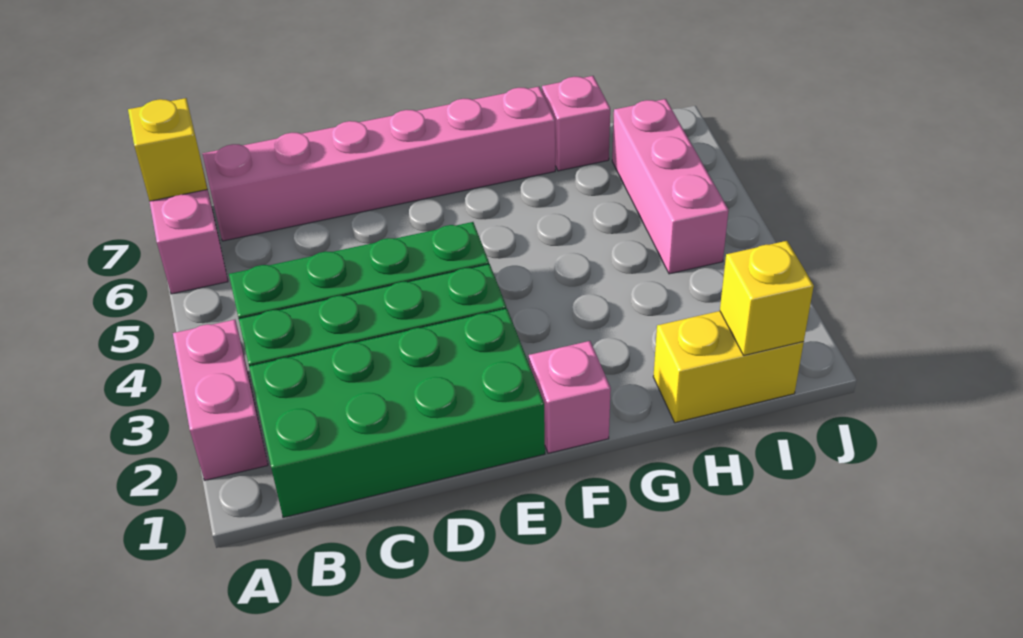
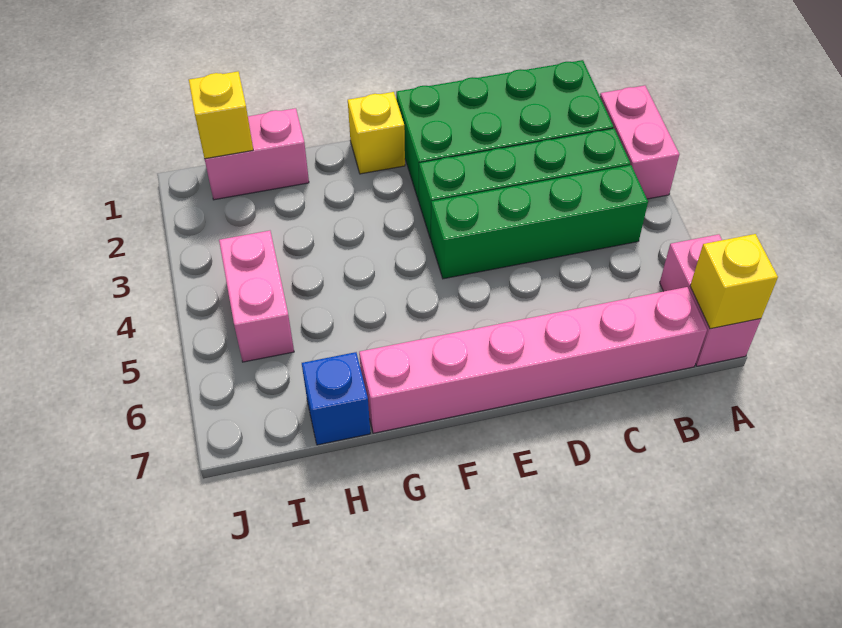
pink 1x1 brick [529,341,611,453] -> yellow 1x1 brick [348,92,405,174]
yellow 1x2 brick [653,311,804,423] -> pink 1x2 brick [205,108,309,200]
pink 1x1 brick [542,76,610,171] -> blue 1x1 brick [302,352,370,445]
pink 1x3 brick [612,99,729,274] -> pink 1x2 brick [219,231,294,362]

